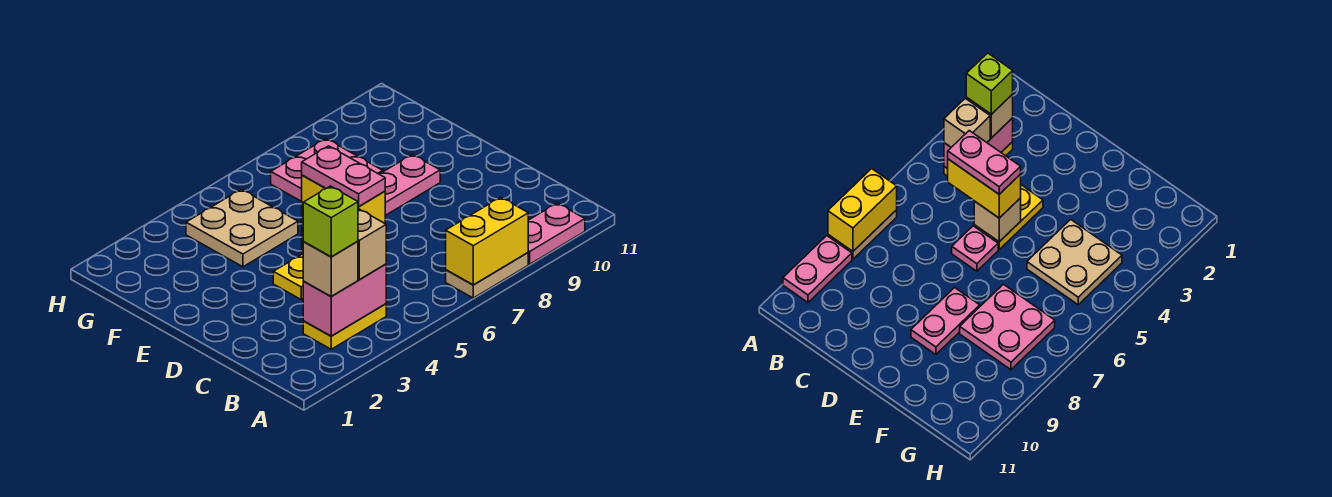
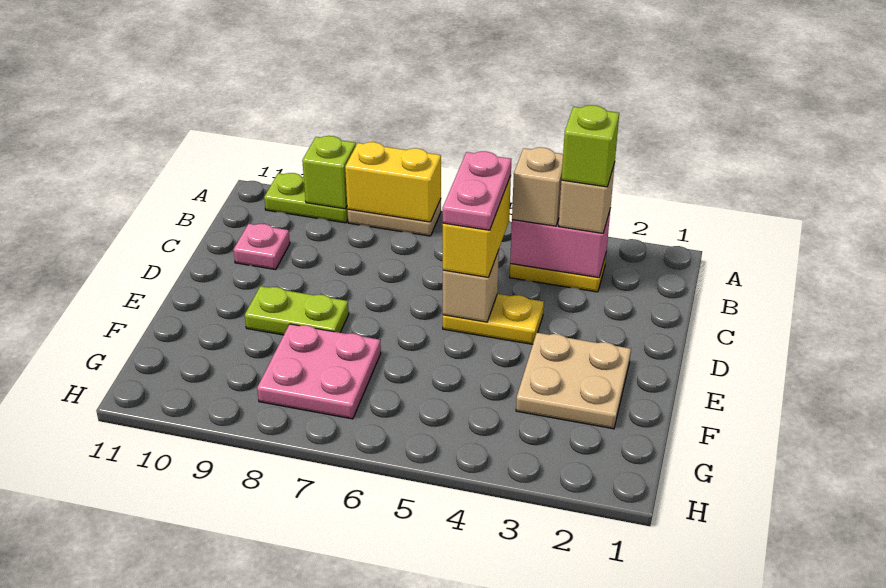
pink 1x2 plate [528,203,585,264] -> lime 1x2 plate [264,173,348,223]
none -> lime 1x1 brick [302,136,356,209]
pink 1x1 plate [952,226,998,271] -> pink 1x1 plate moved to [234,224,290,270]
pink 1x2 plate [379,154,440,215] -> lime 1x2 plate [245,286,349,335]
tan 2x2 plate [186,189,298,267] -> tan 2x2 plate moved to [516,333,631,429]

